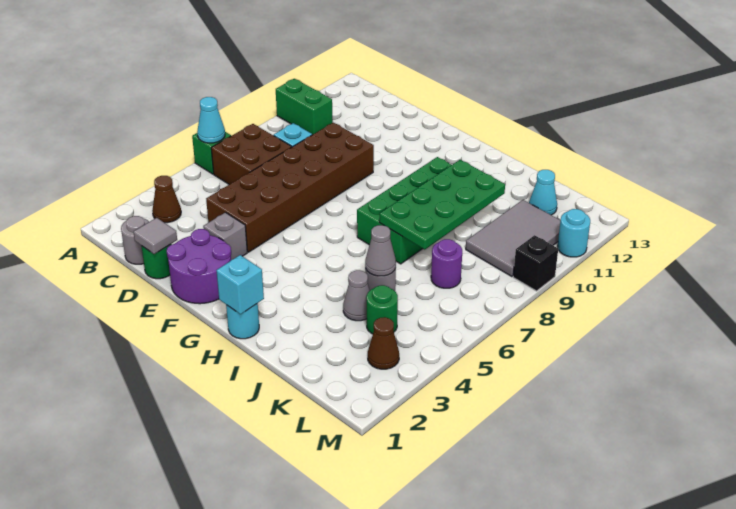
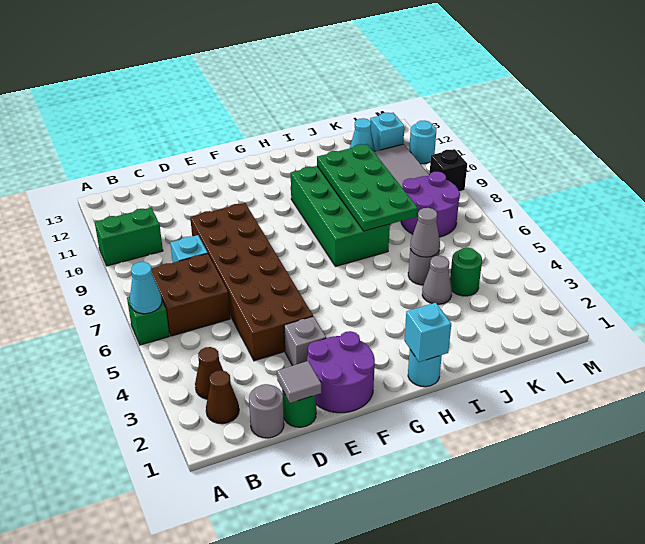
purple 1x1 round brick [431,239,462,288] -> purple 2x2 round brick [401,172,460,237]
brown 1x1 cone [368,317,399,369] -> brown 1x1 cone moved to [206,370,239,424]
none -> cyan 1x1 brick [370,113,404,151]

